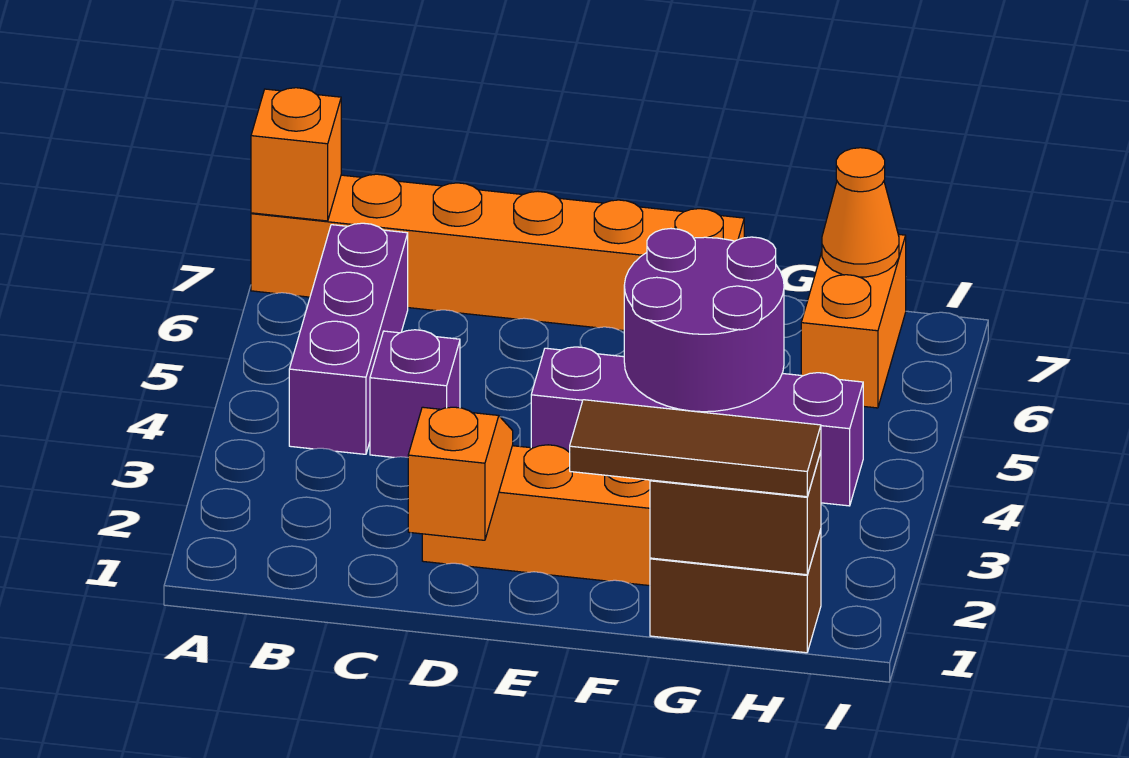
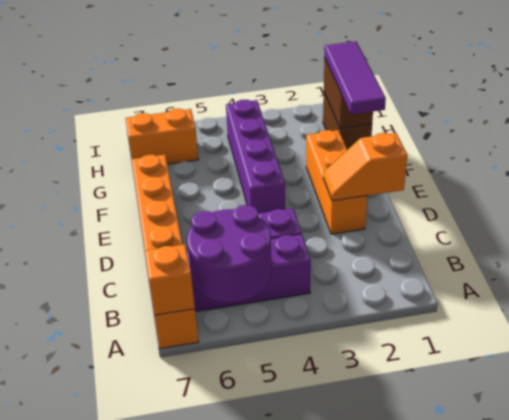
brown 1x3 tile [570,400,821,497] -> purple 1x3 tile [324,41,386,114]
purple 2x2 round brick [624,229,784,412] -> purple 2x2 round brick moved to [187,205,272,303]
orange 1x1 cone [822,148,899,277] -> none

